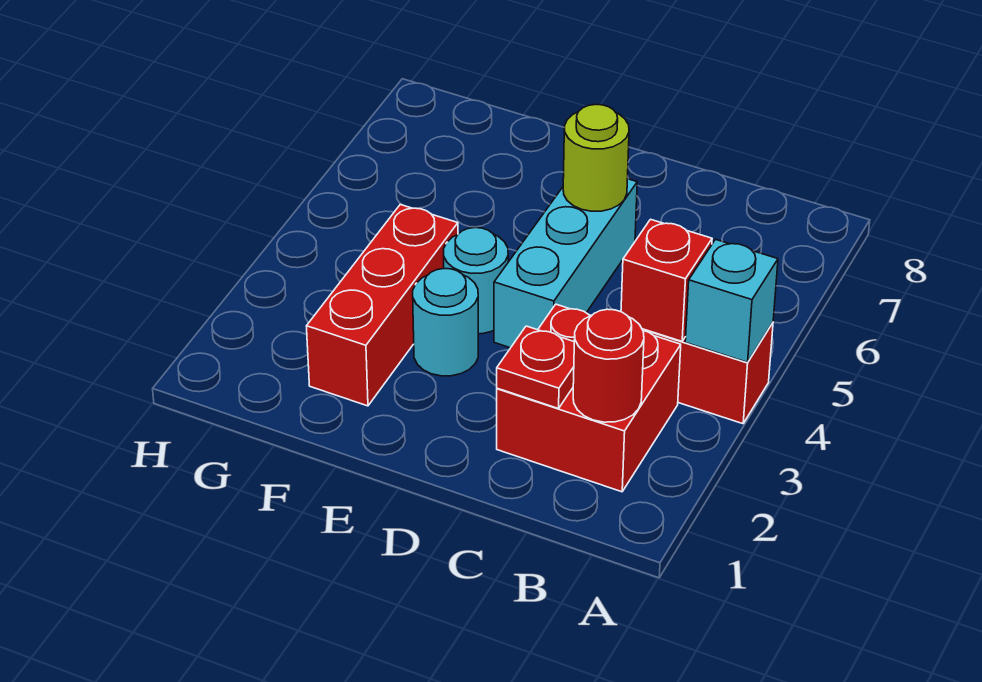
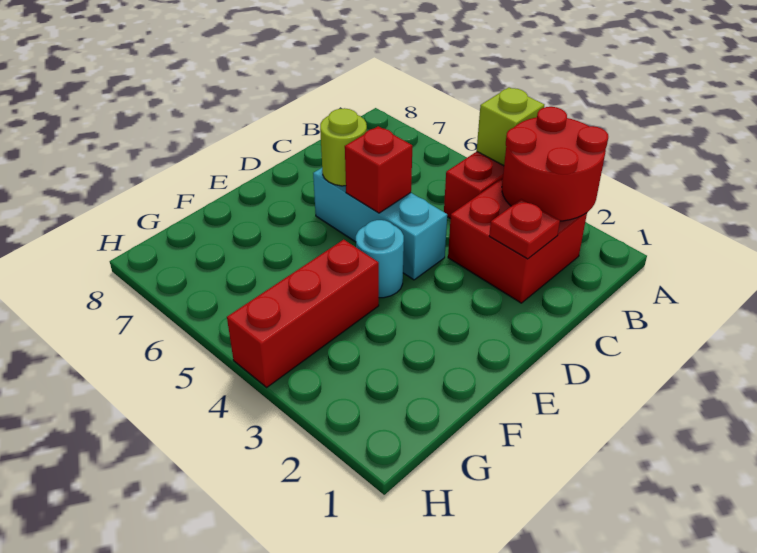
cyan 1x1 brick [685,239,778,362] -> lime 1x1 brick [477,87,544,166]
red 1x1 round brick [573,309,644,422] -> red 2x2 round brick [502,107,608,221]
red 1x1 brick [621,219,712,341] -> red 1x1 brick moved to [345,126,412,213]
cyan 1x1 round brick [413,269,478,376] -> none
red 1x3 brick [307,205,458,406] -> red 1x3 brick turned to [227,240,379,387]

